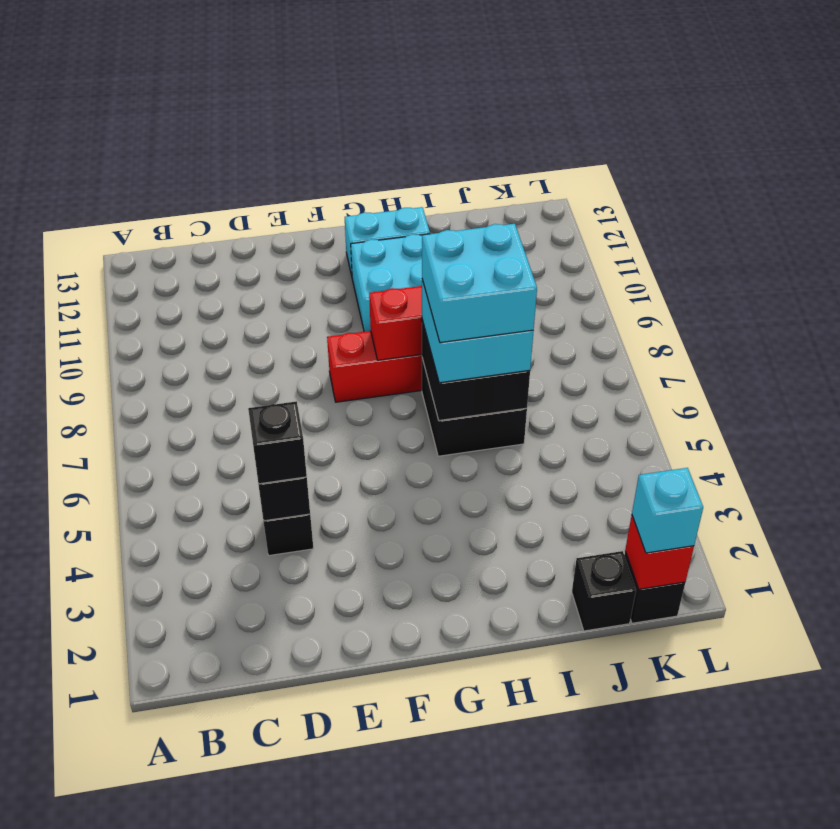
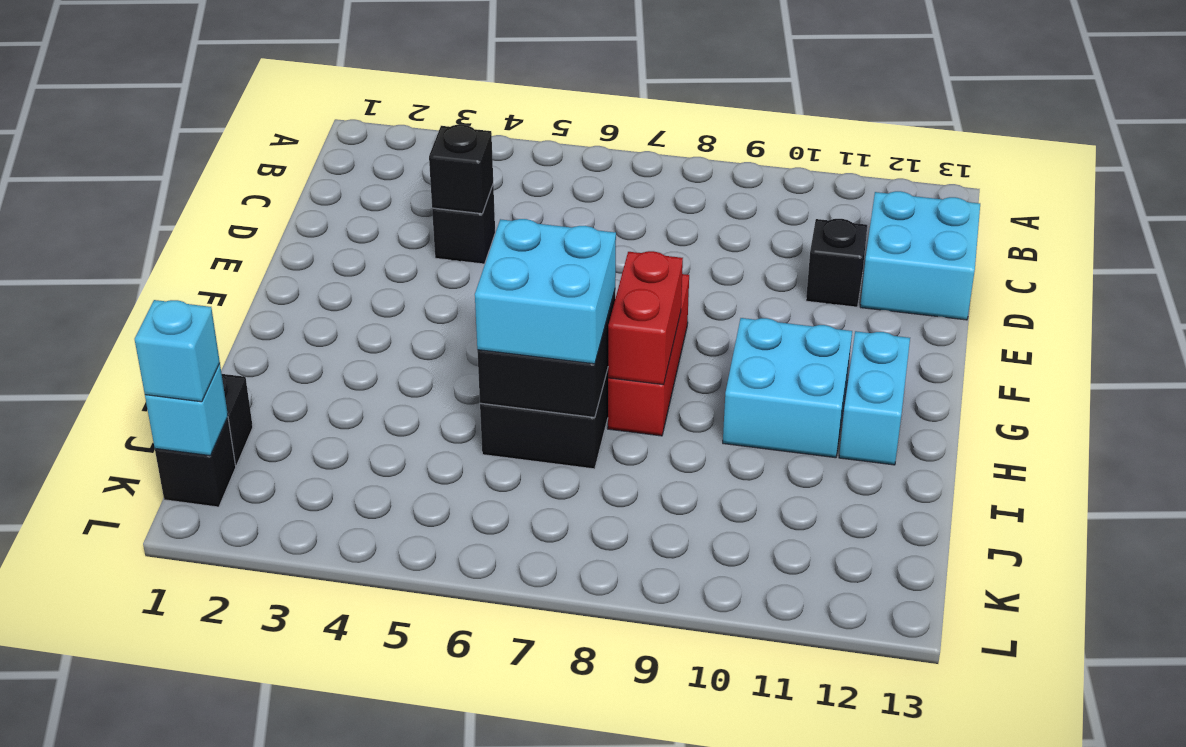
black 1x1 brick [248,401,307,484] -> black 1x1 brick moved to [806,219,867,307]
cyan 2x2 brick [422,224,537,343] -> cyan 2x2 brick moved to [860,191,980,320]
red 1x1 brick [625,515,694,589] -> cyan 1x1 brick [145,363,228,456]

